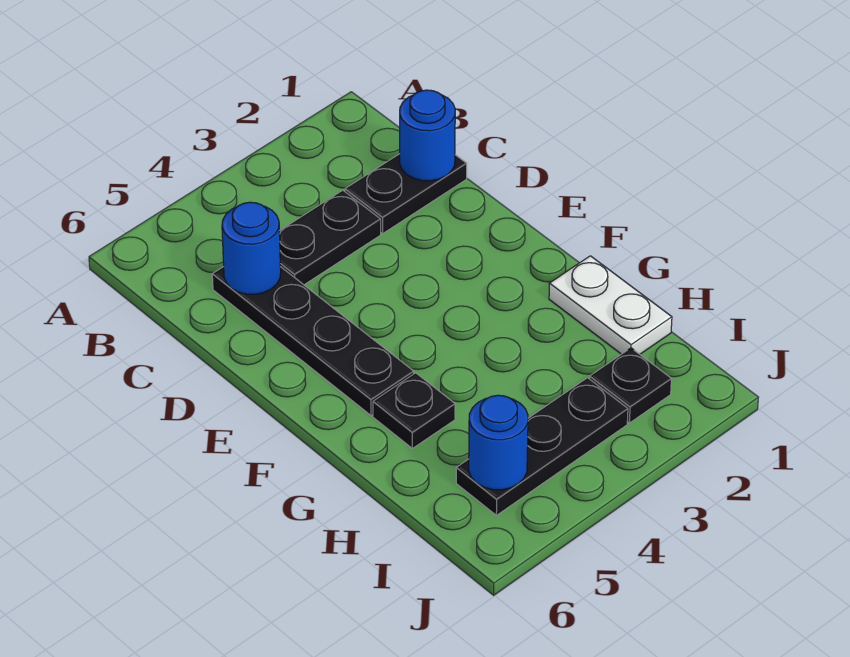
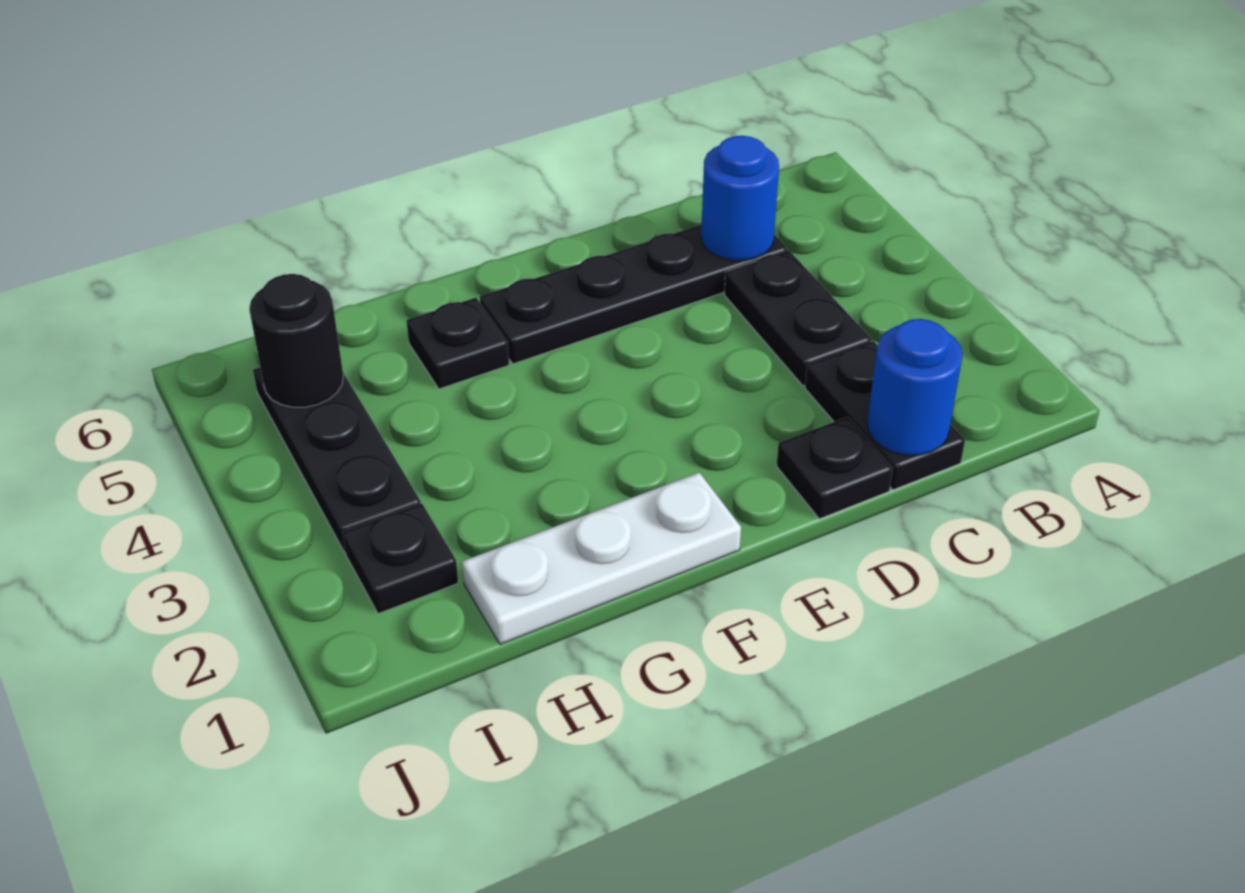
none -> black 1x1 plate [777,417,893,519]
white 1x2 plate [549,256,672,354] -> white 1x3 plate [462,473,741,645]
blue 1x1 round brick [469,395,528,490] -> black 1x1 round brick [249,274,343,407]

